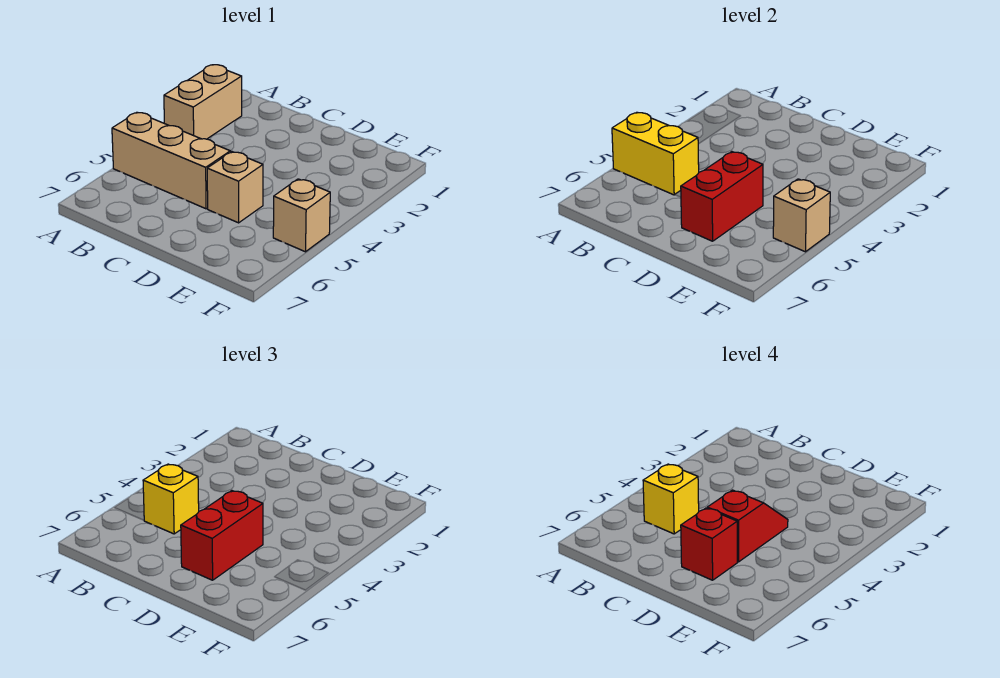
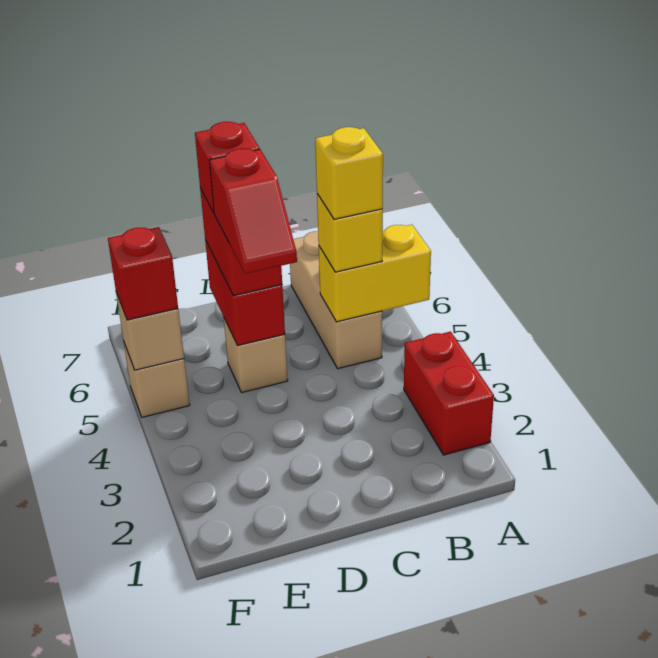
tan 1x2 brick [164,65,242,139] -> red 1x2 brick [404,332,494,455]
tan 1x3 brick [112,112,230,209] -> tan 1x3 brick turned to [290,231,382,369]
none -> red 1x1 brick [108,227,178,320]

